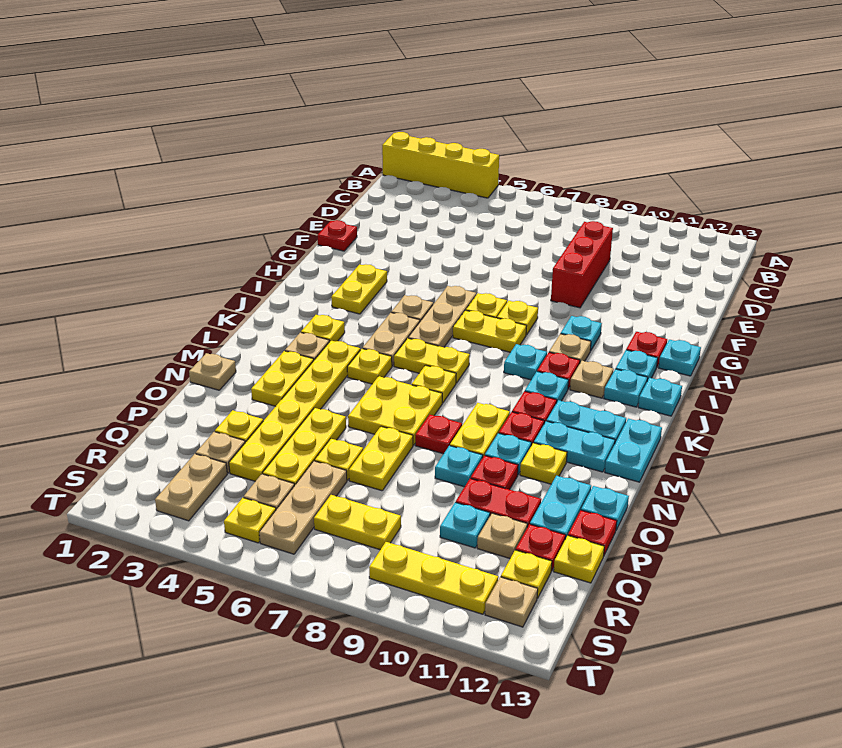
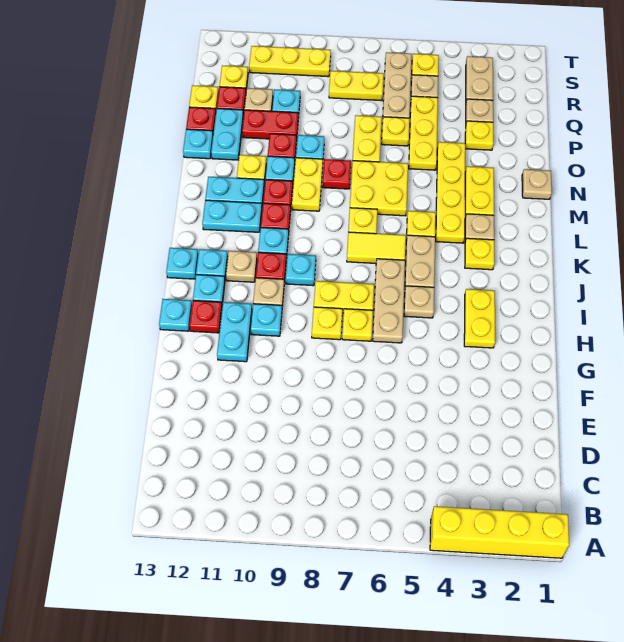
red 1x3 brick [551,221,613,308] -> none
red 1x1 plate [317,220,357,251] -> none
yellow 1x2 plate [394,338,470,383] -> yellow 1x2 tile [347,232,406,263]
yellow 1x6 plate [229,341,360,481] -> yellow 1x4 plate [436,142,465,243]
cyan 1x2 plate [605,419,662,482] -> cyan 1x2 plate moved to [217,302,252,362]
tan 1x1 plate [485,577,538,627] -> none

